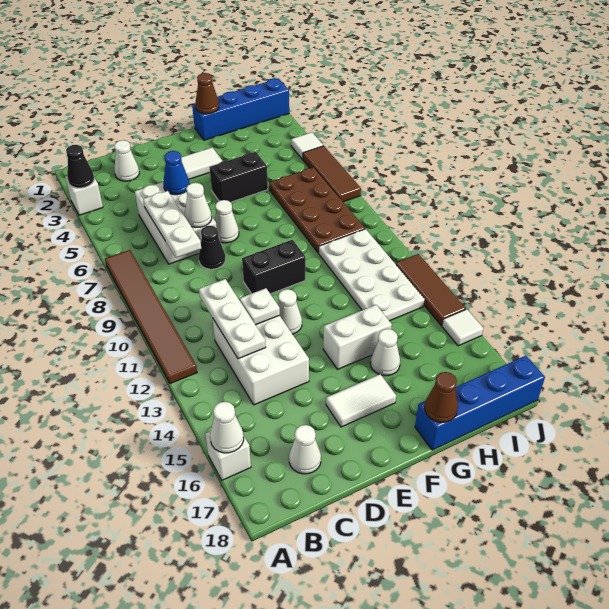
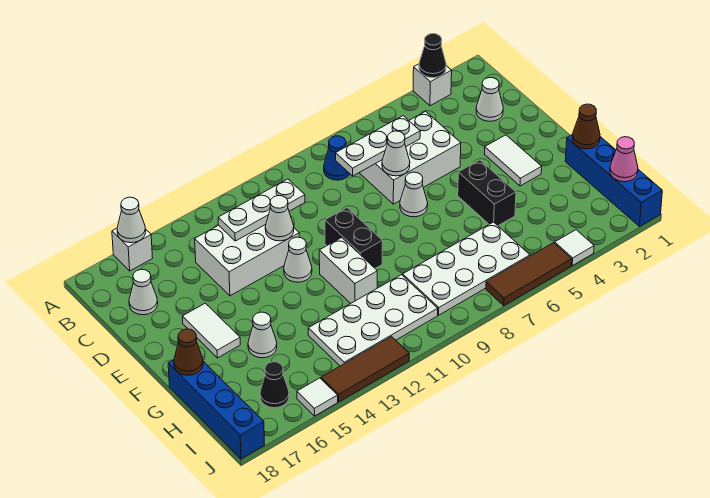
brown 1x6 tile [105,250,197,384] -> none
blue 1x1 cone [163,151,190,195] -> blue 1x1 cone moved to [324,136,350,180]
black 1x1 cone [199,226,226,269] -> black 1x1 cone moved to [260,362,289,408]
white 1x1 plate [240,288,280,325] -> white 1x1 cone [265,196,294,241]
white 1x2 brick [323,305,392,369] -> white 1x2 brick moved to [319,238,377,303]
brown 2x4 plate [269,167,365,253] -> white 2x4 plate [403,222,530,315]
none -> pink 1x1 cone [610,137,638,182]

